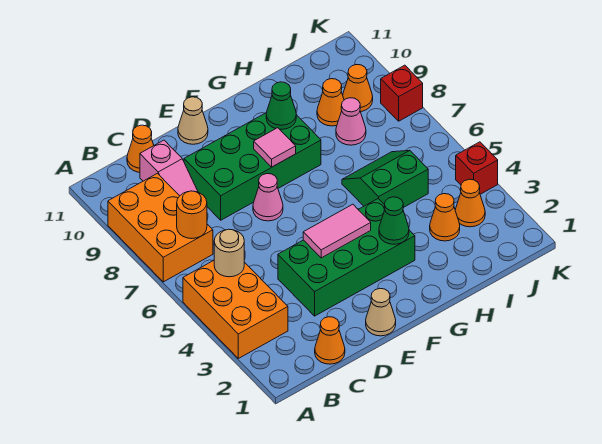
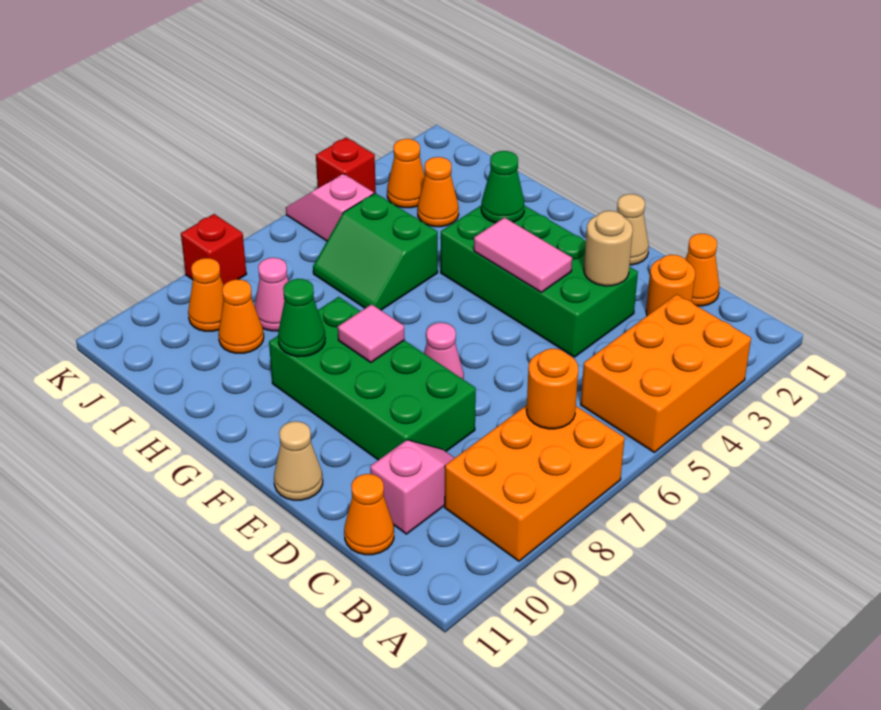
tan 1x1 round brick [214,229,244,277] -> tan 1x1 round brick moved to [584,211,633,286]
none -> orange 1x1 round brick [646,255,695,316]
none -> pink 1x2 slope [286,174,374,241]

